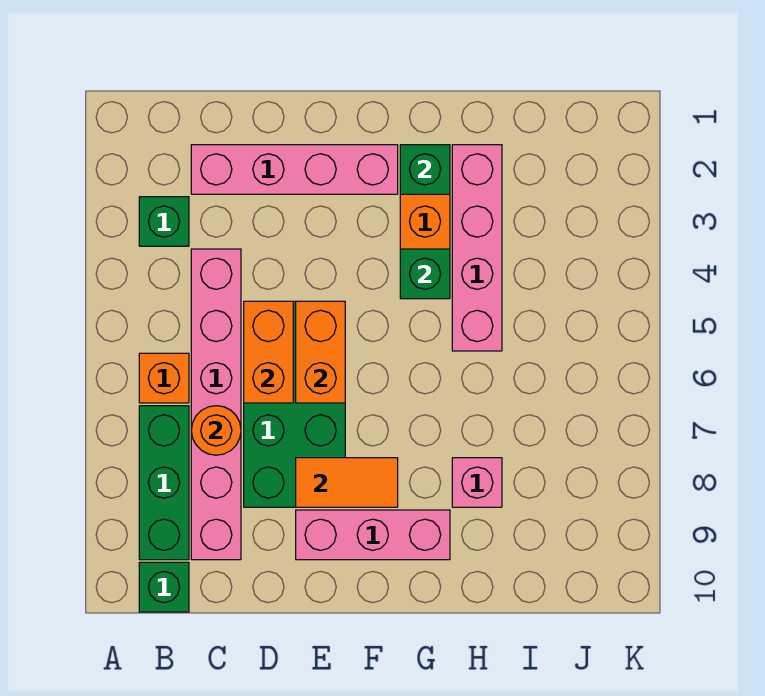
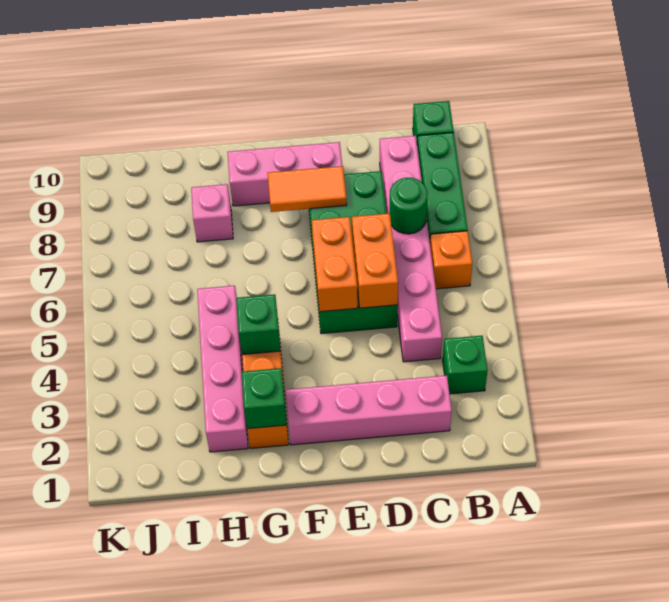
orange 1x1 round brick [191,406,241,455] -> green 1x1 round brick [389,178,428,234]

